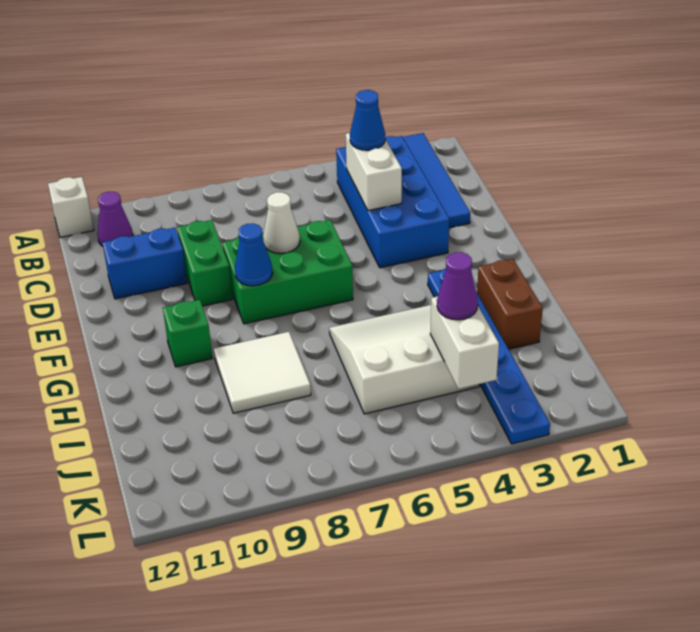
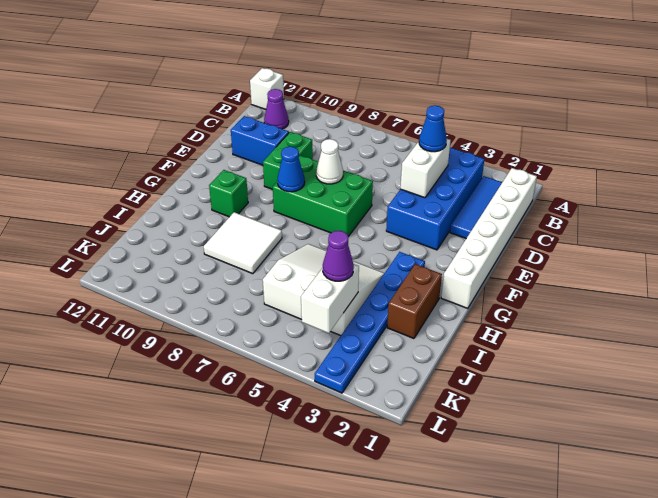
blue 1x4 tile [403,133,470,228] -> blue 1x3 tile [450,176,502,238]
none -> white 1x6 brick [441,168,537,309]

